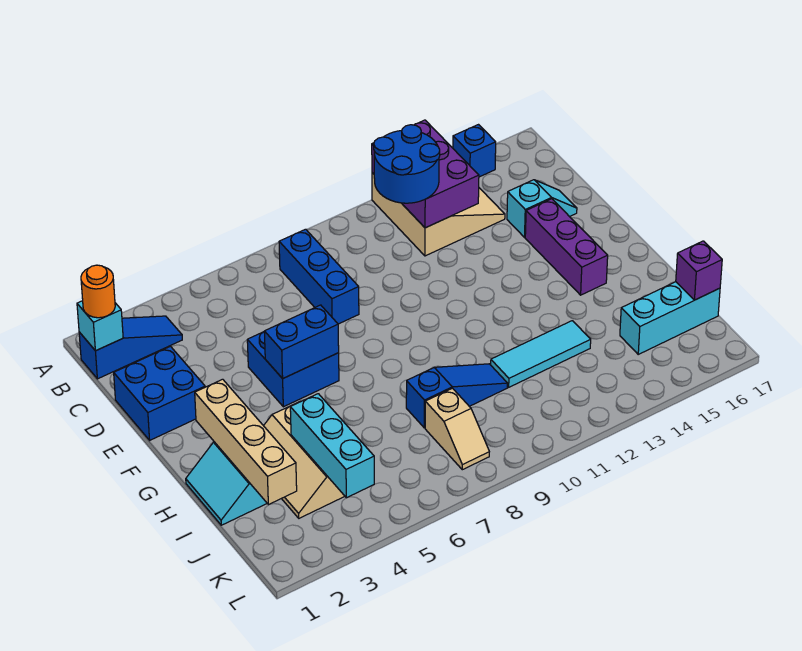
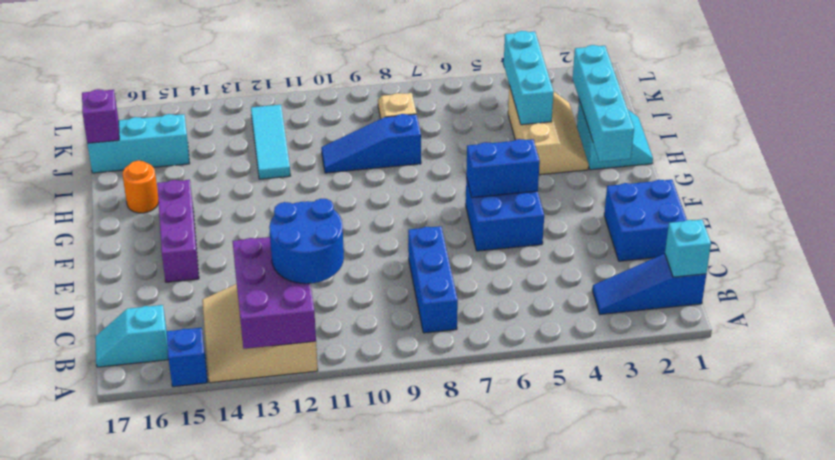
orange 1x1 round brick [81,265,115,318] -> orange 1x1 round brick moved to [122,161,159,213]
cyan 1x2 slope [507,180,577,237] -> cyan 1x2 slope moved to [95,305,168,367]
tan 1x4 brick [195,379,297,505] -> cyan 1x4 brick [573,45,634,162]
cyan 1x3 tile [491,321,591,387] -> cyan 1x3 tile turned to [251,105,290,179]

